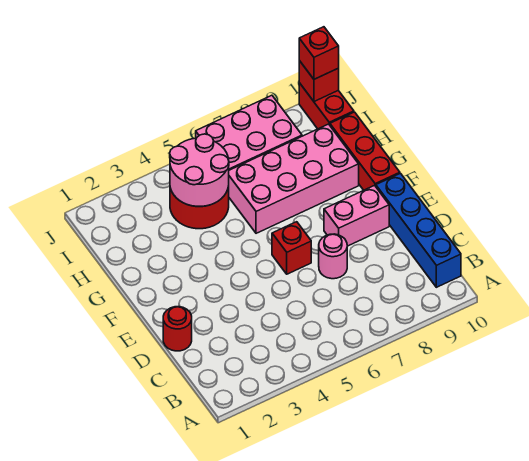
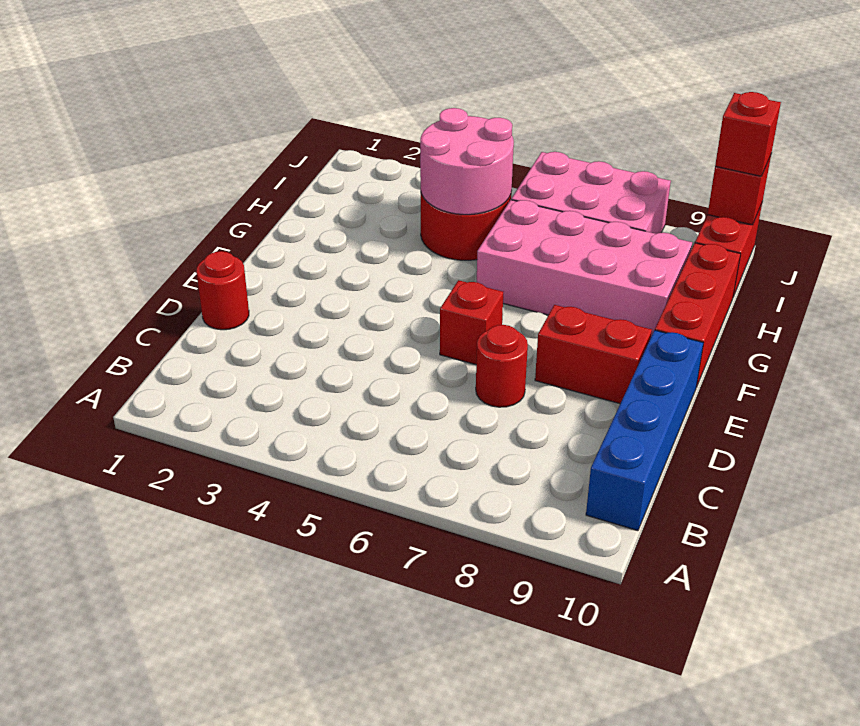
pink 1x1 round brick [319,234,347,279] -> red 1x1 round brick [476,325,528,407]
pink 1x2 brick [324,186,389,246] -> red 1x2 brick [535,305,652,404]

